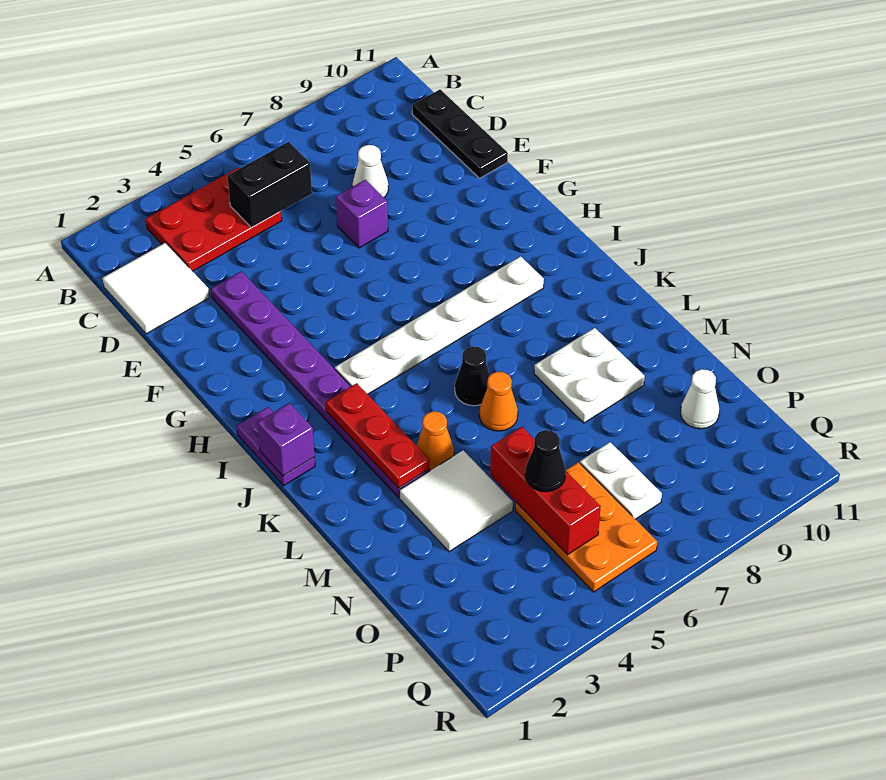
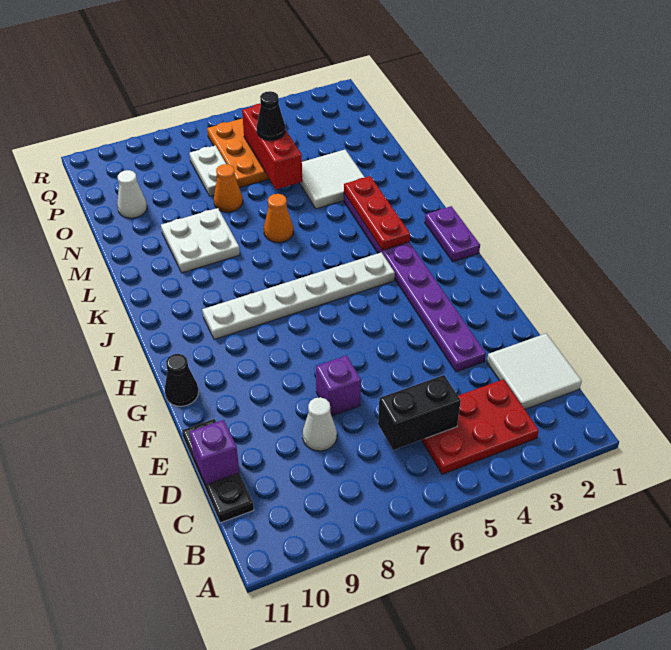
purple 1x1 brick [257,403,315,476] -> purple 1x1 brick moved to [190,420,240,485]
black 1x1 cone [455,346,490,406] -> black 1x1 cone moved to [164,354,199,406]
orange 1x1 cone [416,411,454,471] -> orange 1x1 cone moved to [214,164,243,212]

